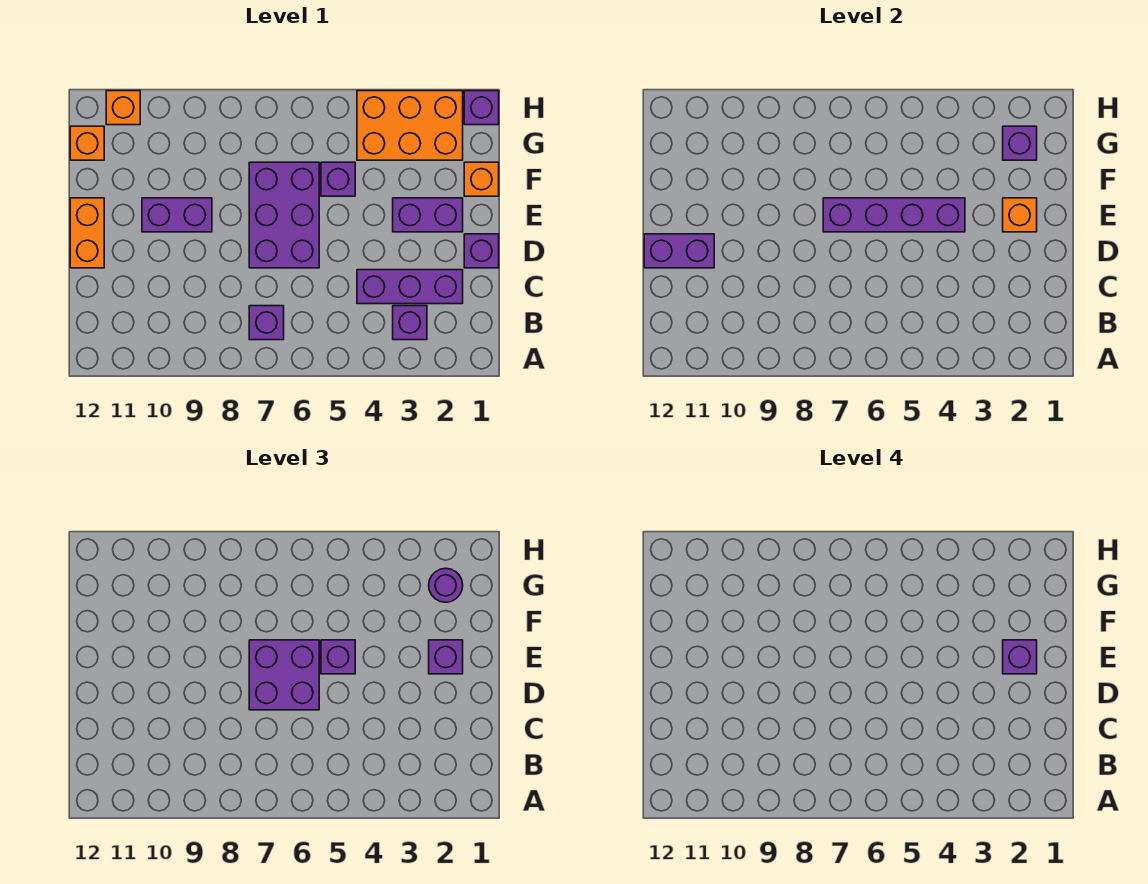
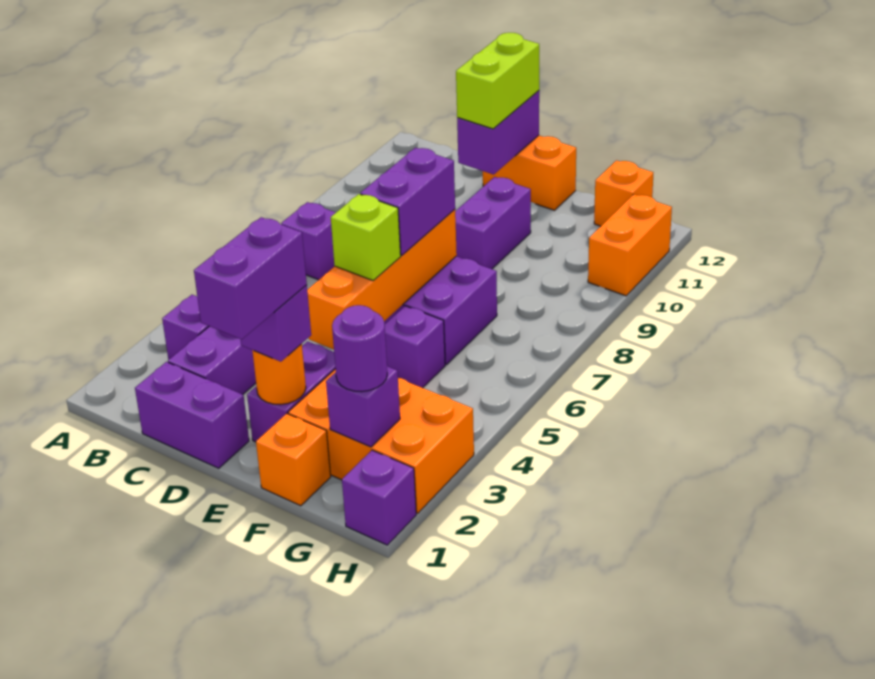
purple 1x1 brick [464,234,499,268] -> purple 1x2 brick [135,362,249,468]
purple 2x2 brick [249,640,319,710] -> purple 1x2 brick [360,148,455,255]
none -> lime 1x2 brick [456,33,539,129]
orange 1x1 brick [1003,198,1037,232] -> orange 1x1 round brick [252,344,306,405]
purple 1x1 brick [1003,640,1037,674] -> purple 1x2 brick [194,217,307,339]
purple 1x4 brick [823,198,965,232] -> orange 1x4 brick [307,210,457,349]
purple 1x1 brick [321,640,355,674] -> lime 1x1 brick [331,194,401,280]
orange 2x3 brick [357,91,463,160] -> orange 2x3 brick turned to [288,369,474,513]
orange 1x1 brick [106,91,140,125] -> orange 1x2 brick [588,194,672,296]

